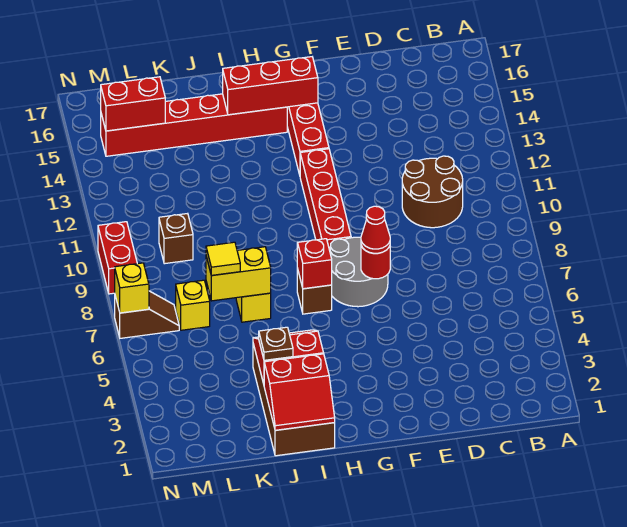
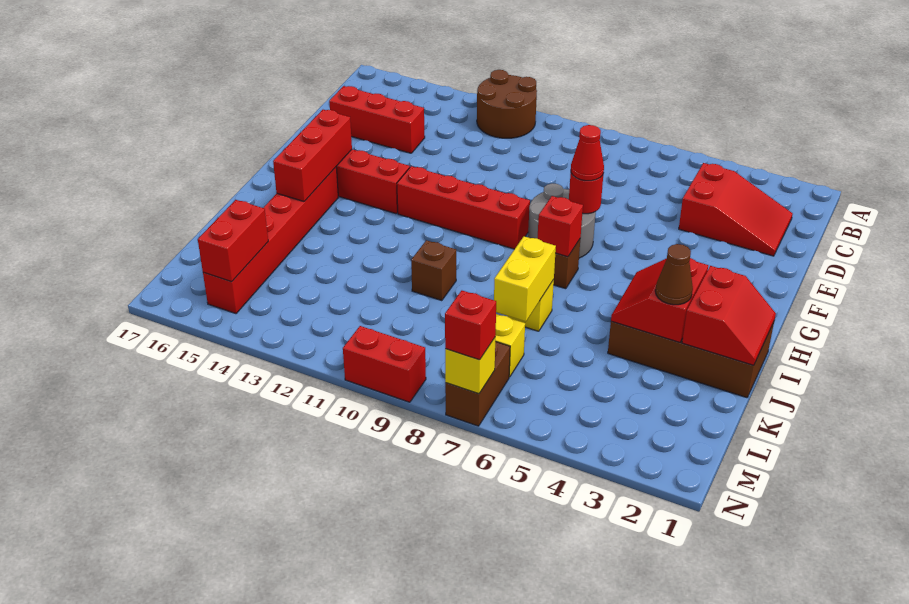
none -> red 2x3 slope [679,163,793,256]
brown 2x2 round brick [402,156,463,228] -> brown 2x2 round brick moved to [477,70,537,138]
none -> red 1x3 brick [329,86,425,153]
brown 1x1 plate [259,327,293,360] -> brown 1x1 cone [655,244,693,305]
yellow 1x1 tile [206,242,240,275] -> none
brown 1x1 brick [159,213,193,264] -> brown 1x1 brick moved to [411,240,456,301]
brown 1x2 slope [115,291,179,338] -> brown 1x2 brick [445,342,510,426]
none -> red 1x1 brick [445,291,496,360]

